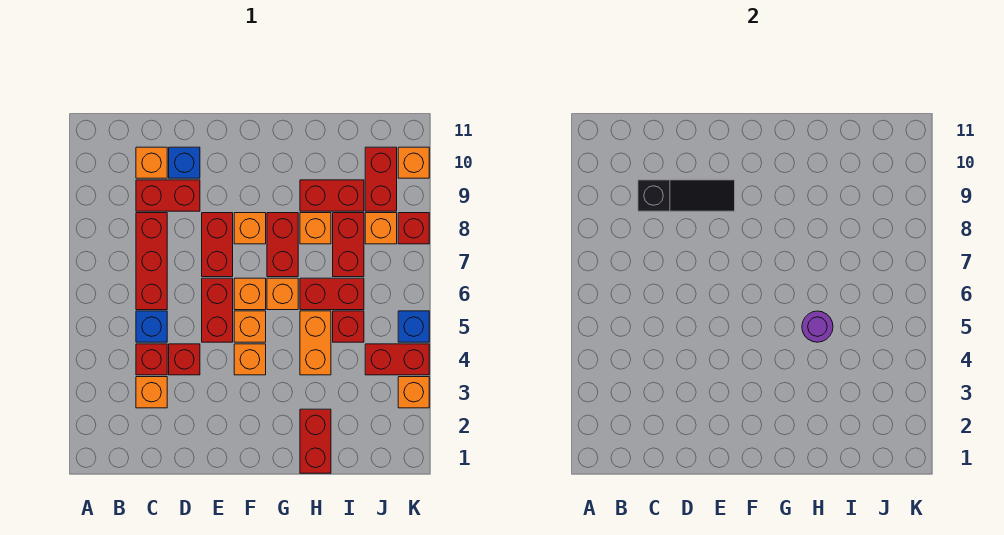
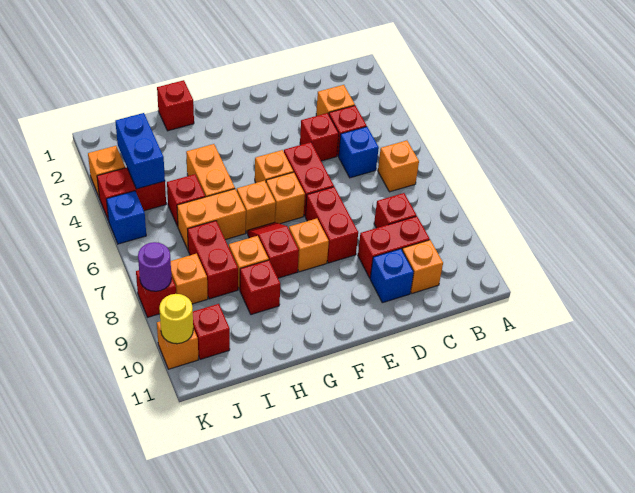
red 1x3 brick [136,213,167,310] -> red 1x1 brick [374,193,416,228]
black 1x3 slope [638,180,735,211] -> none
orange 1x1 brick [234,344,266,375] -> orange 1x1 brick moved to [378,140,419,192]
red 1x2 brick [267,213,298,277] -> red 1x2 slope [248,222,299,278]
red 1x2 brick [300,409,331,473] -> red 1x1 brick [157,80,194,131]
purple 1x1 round brick [802,311,833,342] -> purple 1x1 round brick moved to [138,242,171,291]
red 1x2 brick [300,278,364,310] -> orange 1x2 brick [177,189,246,250]
red 1x2 brick [300,180,364,211] -> red 1x1 brick [240,260,280,315]
none -> blue 1x2 brick [115,113,165,189]
red 1x2 brick [365,147,397,211] -> red 1x1 brick [193,304,230,359]
none -> yellow 1x1 round brick [159,294,193,344]

